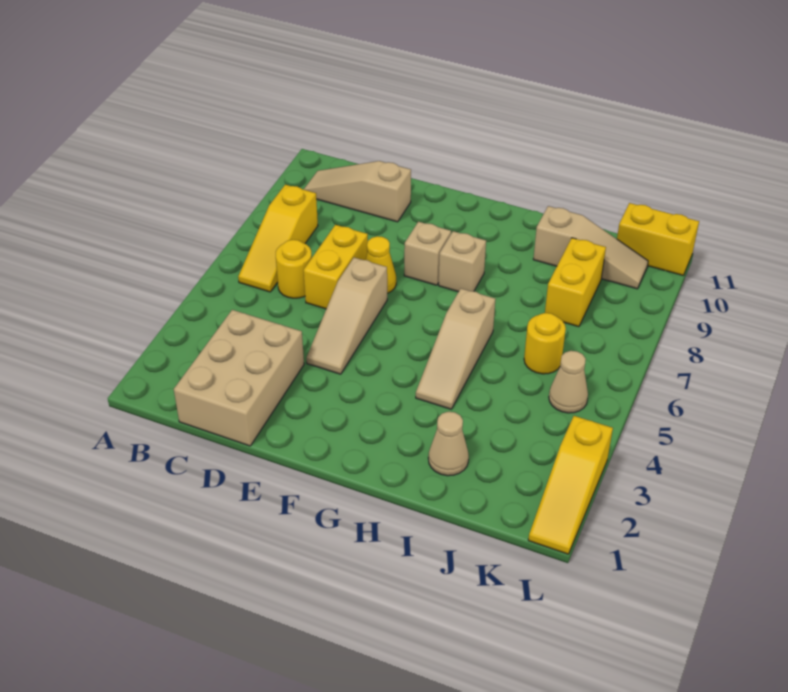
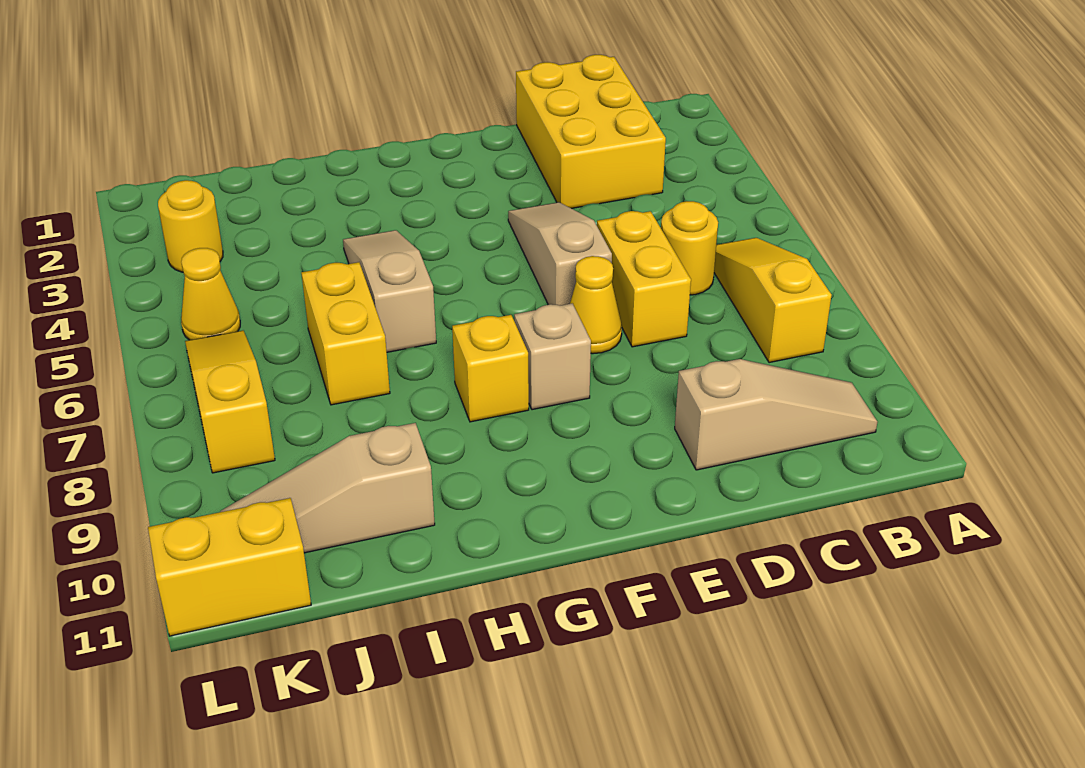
tan 2x3 brick [174,310,304,446] -> yellow 2x3 brick [516,55,666,208]
tan 1x1 brick [439,231,486,292] -> yellow 1x1 brick [452,315,529,422]
tan 1x1 cone [428,412,469,476] -> none
yellow 1x1 round brick [524,313,566,374] -> yellow 1x1 round brick moved to [158,180,223,272]
yellow 1x2 brick [545,238,606,327] -> yellow 1x2 brick moved to [301,262,390,405]
tan 1x1 cone [549,351,588,413] -> yellow 1x1 cone [181,248,240,340]
yellow 1x3 slope [528,416,613,554] -> yellow 1x3 slope moved to [185,331,275,473]

